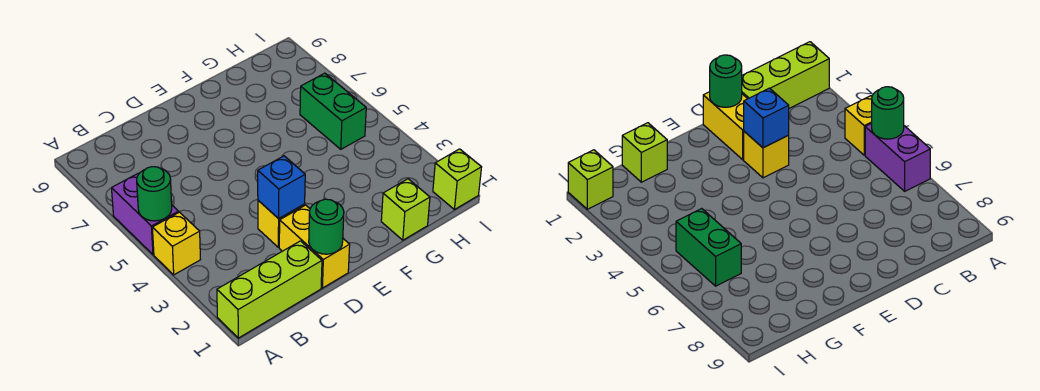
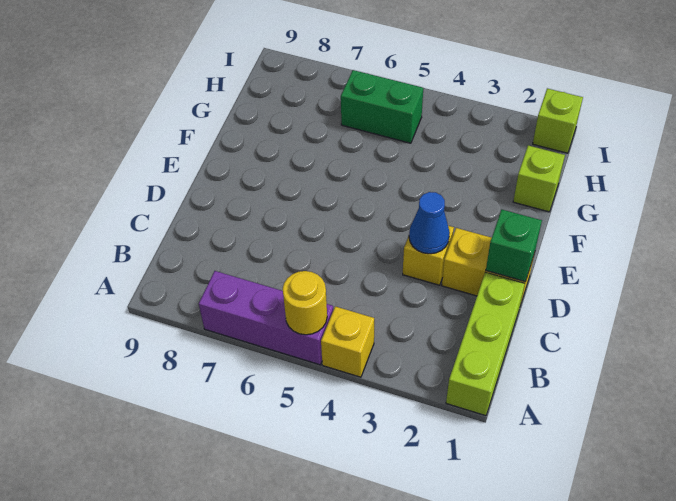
purple 1x2 brick [112,173,179,254] -> purple 1x3 brick [199,271,333,365]
green 1x1 round brick [137,167,172,221] -> yellow 1x1 round brick [283,271,327,335]
green 1x1 round brick [309,199,344,254] -> green 1x1 brick [486,210,542,282]
blue 1x1 brick [258,156,305,219] -> blue 1x1 cone [409,192,450,254]

